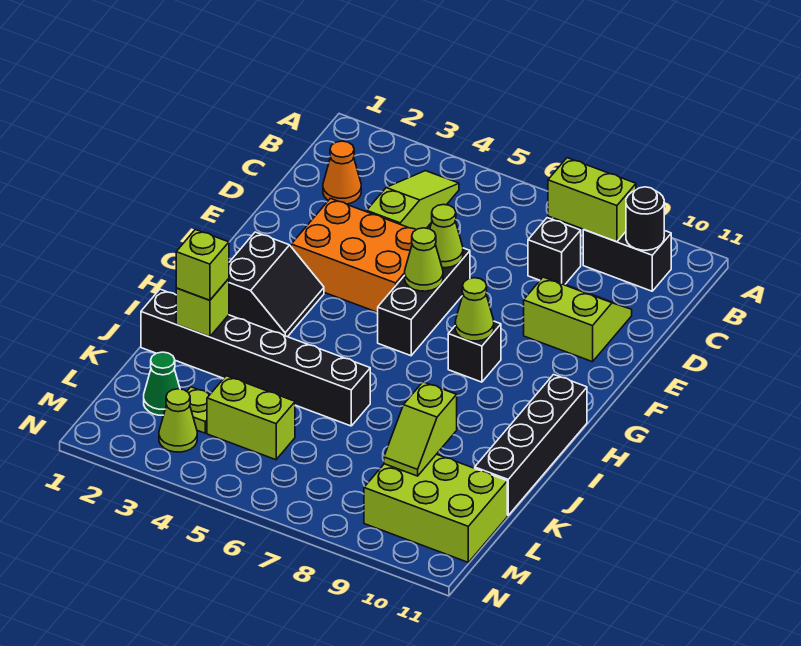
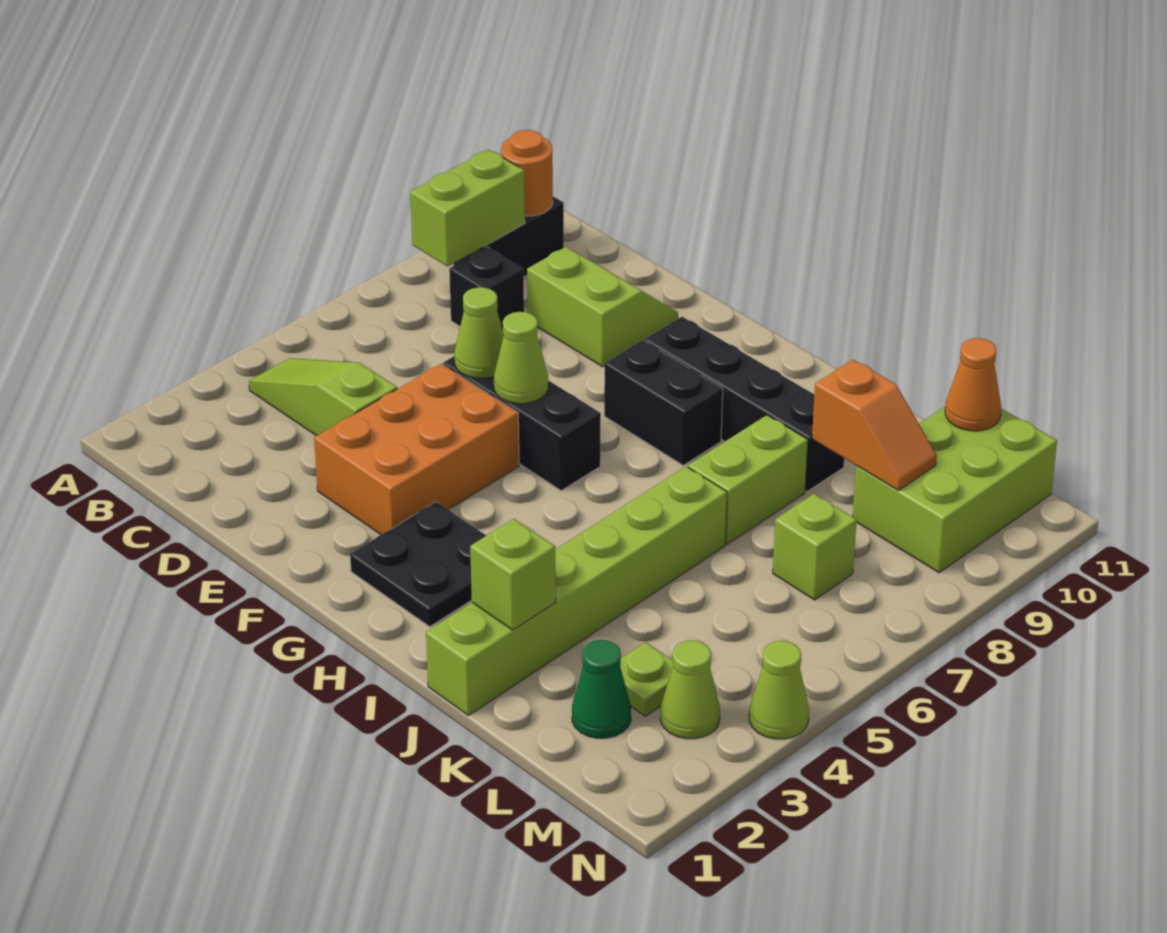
black 1x1 round brick [626,187,664,250] -> orange 1x1 round brick [501,130,553,216]
orange 1x1 cone [323,141,361,204] -> orange 1x1 cone moved to [945,338,1001,431]
lime 2x2 slope [524,277,632,362] -> lime 2x2 slope turned to [527,247,678,367]
black 2x2 slope [229,232,324,337] -> black 2x2 plate [350,502,486,627]
black 1x1 brick [448,321,501,382] -> black 1x2 brick [604,340,723,465]
lime 1x1 cone [455,278,494,341] -> lime 1x1 cone moved to [749,641,809,739]
black 1x4 brick [475,375,587,515] -> black 1x4 brick moved to [645,317,844,492]
black 1x6 brick [141,289,370,426] -> lime 1x6 brick [426,466,727,716]
lime 1x1 brick [176,229,229,300] -> lime 1x1 brick moved to [773,494,857,600]
lime 1x2 slope [384,382,457,476] -> orange 1x2 slope [812,360,937,490]
lime 1x2 brick [207,376,295,460] -> lime 1x2 brick moved to [688,415,808,544]

